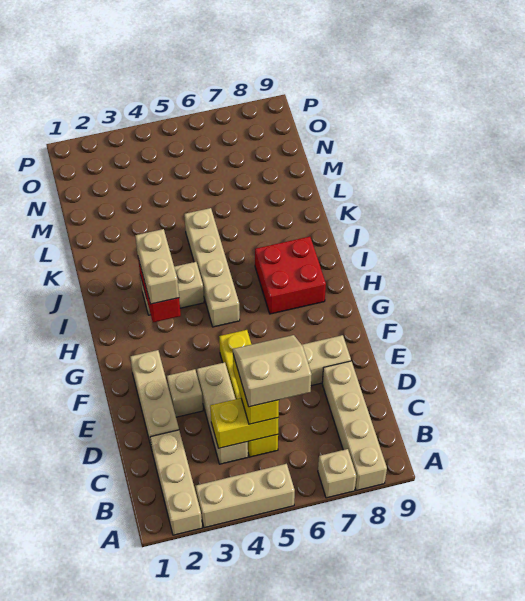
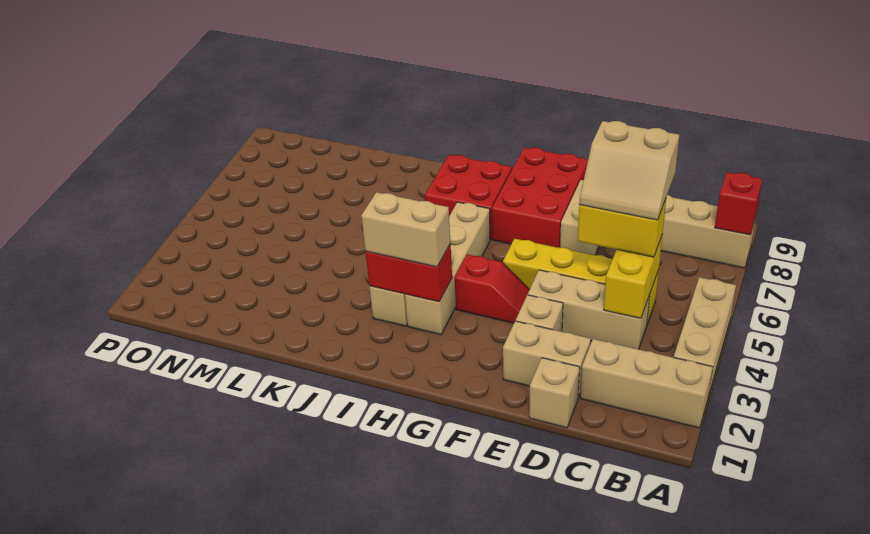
tan 1x1 brick [318,449,356,498] -> tan 1x1 brick moved to [529,358,580,428]
none -> red 1x1 brick [715,172,762,235]
tan 2x2 slope [233,335,312,407] -> tan 2x2 slope turned to [579,121,679,220]
tan 1x3 brick [130,350,179,449] -> tan 1x2 brick [503,321,591,398]
none -> red 1x2 slope [455,254,530,323]
none -> red 2x3 brick [492,147,588,248]
tan 1x4 brick [184,208,240,327] -> tan 1x4 brick turned to [405,202,490,335]

